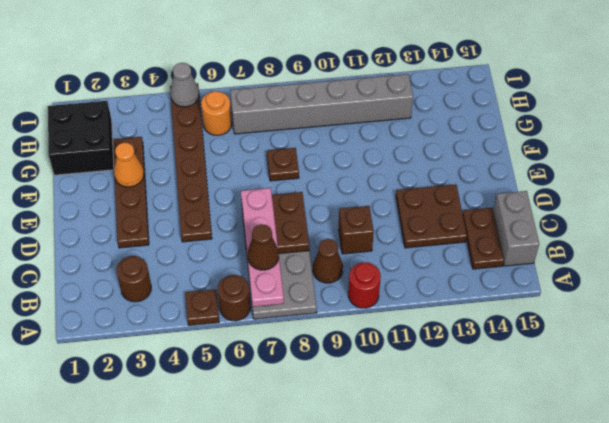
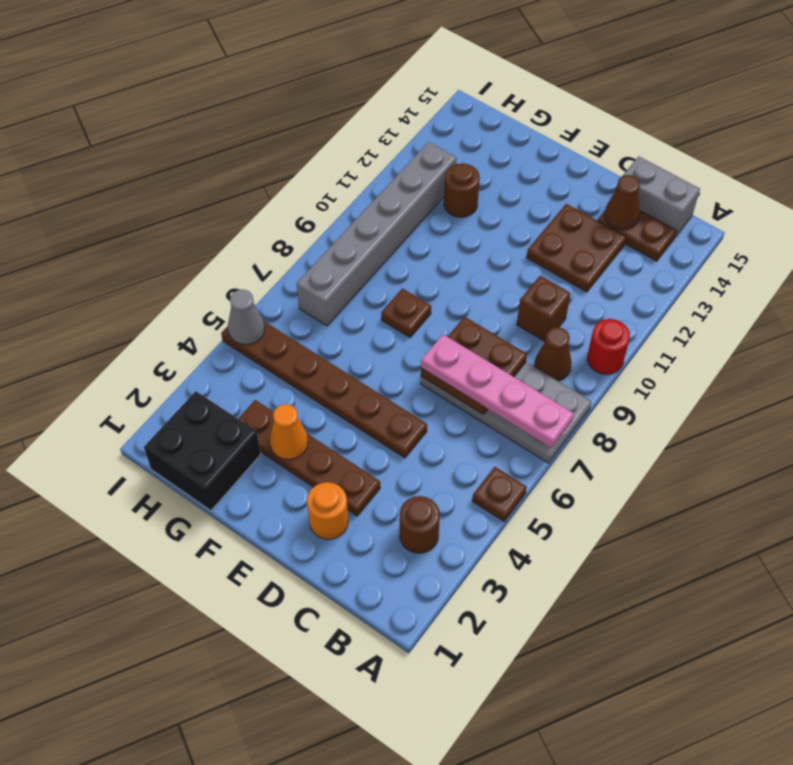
brown 1x1 round brick [218,275,250,321] -> brown 1x1 round brick moved to [444,163,480,217]
brown 1x1 cone [247,224,279,270] -> brown 1x1 cone moved to [604,175,640,230]
orange 1x1 round brick [201,91,232,135] -> orange 1x1 round brick moved to [307,482,348,539]

